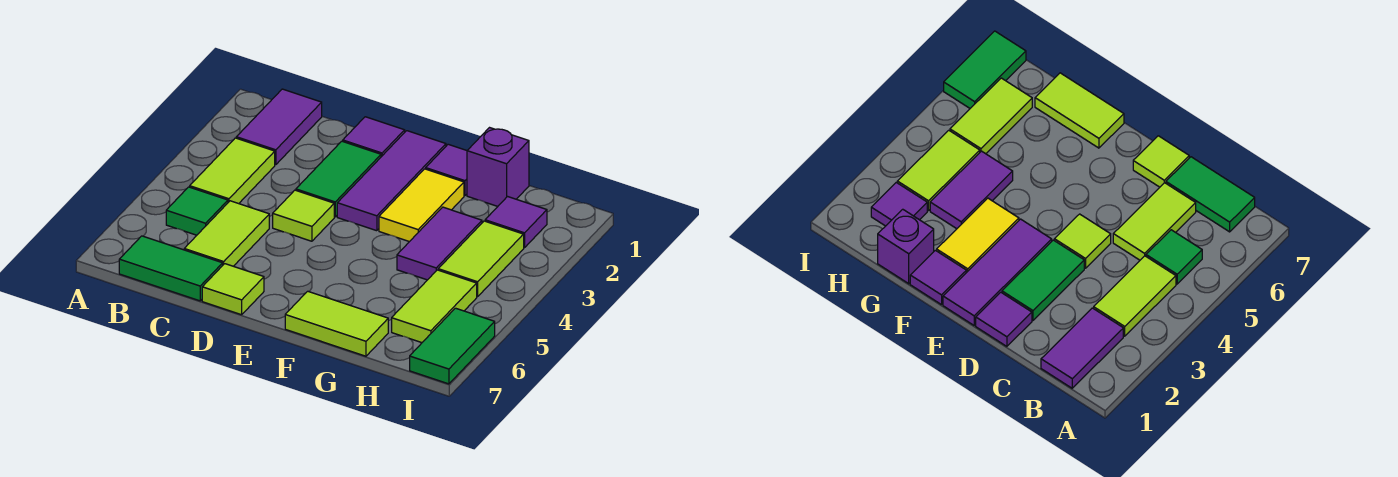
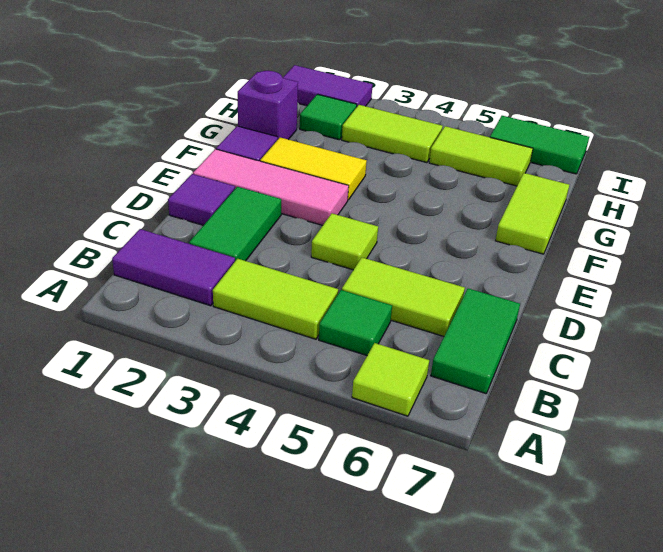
green 1x2 tile [296,141,381,217] -> green 1x2 tile turned to [189,187,281,261]
lime 1x1 tile [202,264,264,315] -> lime 1x1 tile moved to [352,343,429,416]
purple 1x3 tile [337,131,446,231] -> pink 1x3 tile [193,149,349,225]
purple 1x2 tile [397,207,482,280] -> purple 1x2 tile moved to [283,65,373,106]
purple 1x1 tile [485,197,547,248] -> green 1x1 tile [300,94,357,140]

